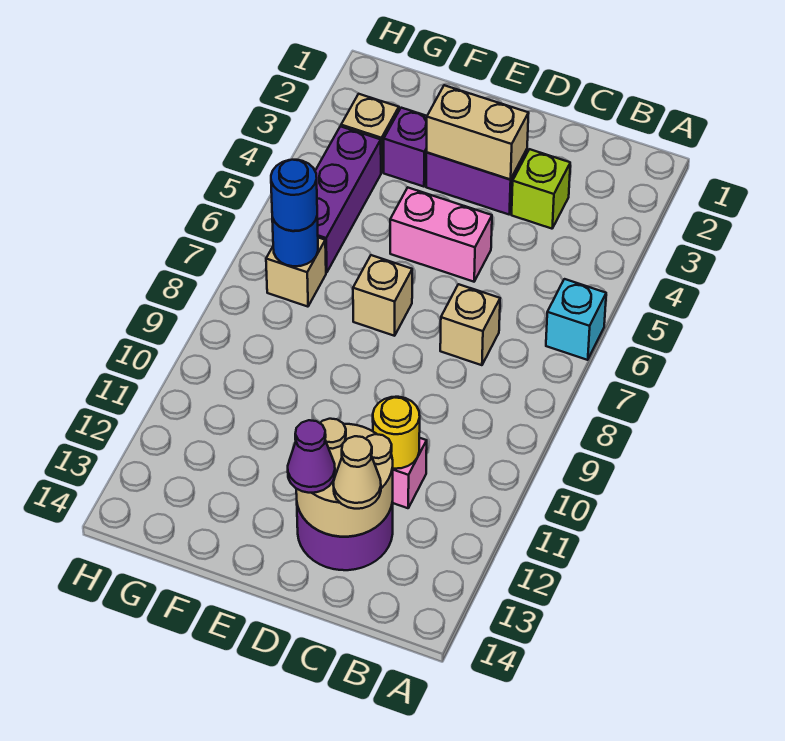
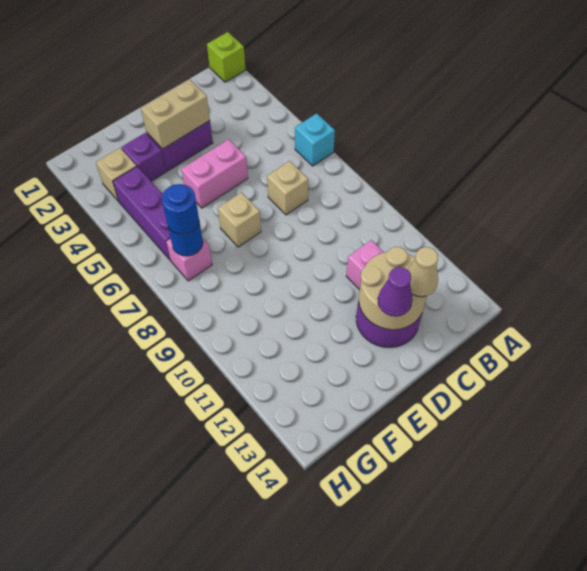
lime 1x1 brick [512,149,570,229] -> lime 1x1 brick moved to [207,32,246,82]
yellow 1x1 round brick [373,397,420,469] -> none
tan 1x1 brick [266,238,326,307] -> pink 1x1 brick [166,238,212,281]

